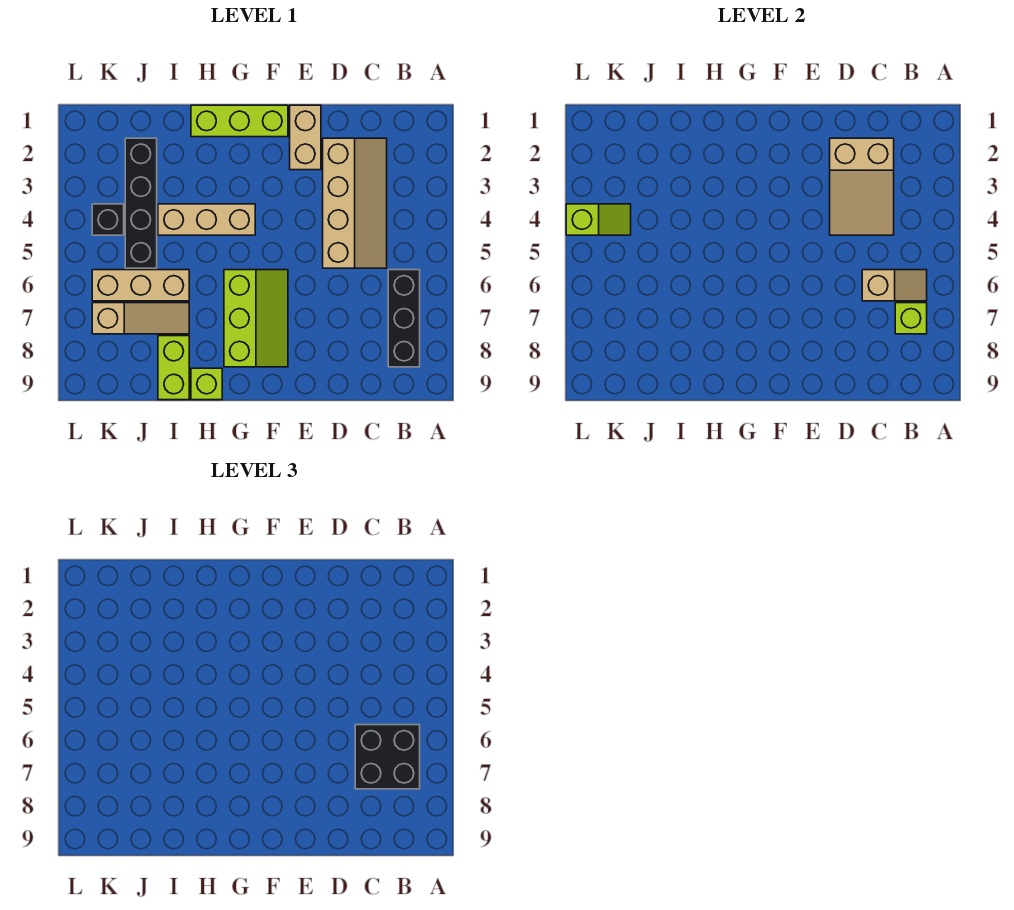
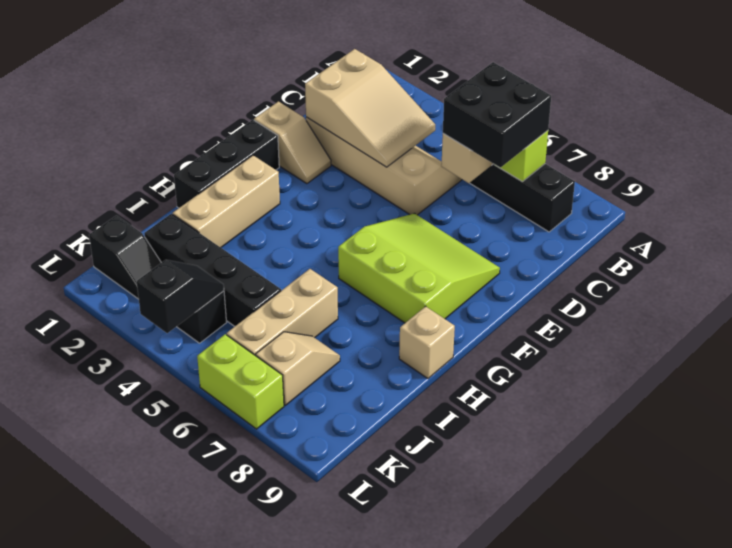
tan 1x2 brick [290,105,321,170] -> tan 1x2 slope [254,102,331,184]
lime 1x3 brick [191,105,288,137] -> black 1x3 brick [174,120,279,208]
lime 2x3 slope [224,270,288,367] -> lime 3x3 slope [338,213,500,323]
tan 1x3 brick [158,204,255,235] -> tan 1x3 brick moved to [173,155,280,247]
lime 1x1 brick [191,368,222,400] -> tan 1x1 brick [399,306,455,378]
tan 1x3 slope [92,303,189,334] -> tan 1x2 slope [256,332,340,405]
lime 1x2 brick [158,336,189,400] -> lime 1x2 brick moved to [197,334,284,429]
none -> black 1x2 slope [89,215,161,299]
lime 1x2 slope [566,204,631,235] -> black 1x2 slope [137,260,224,333]

